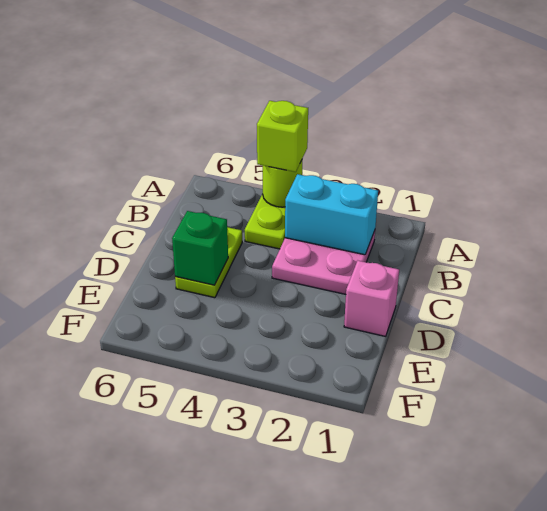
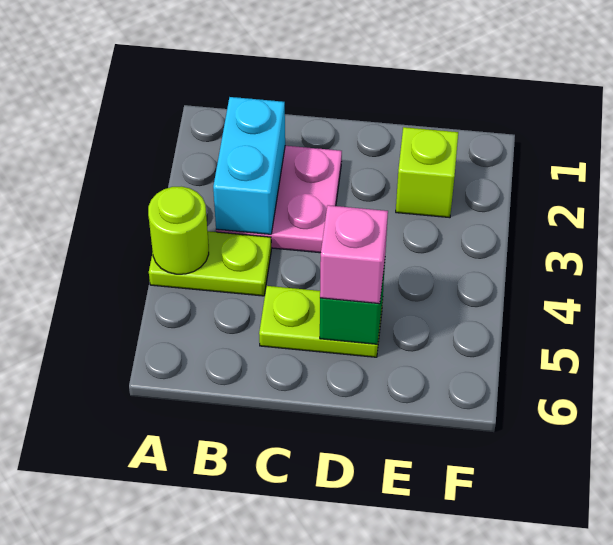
lime 1x1 brick [257,101,308,172] -> lime 1x1 brick moved to [396,127,458,218]
pink 1x1 brick [344,261,399,336] -> pink 1x1 brick moved to [320,205,388,304]

